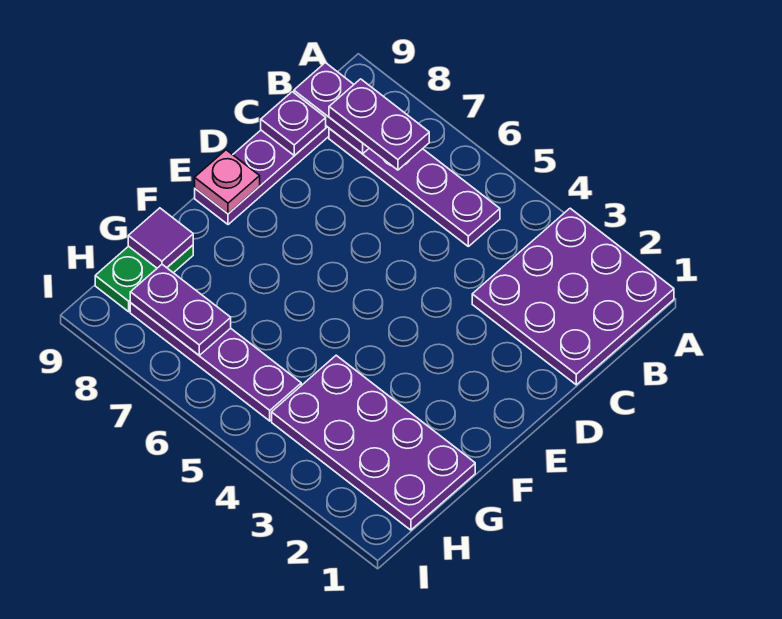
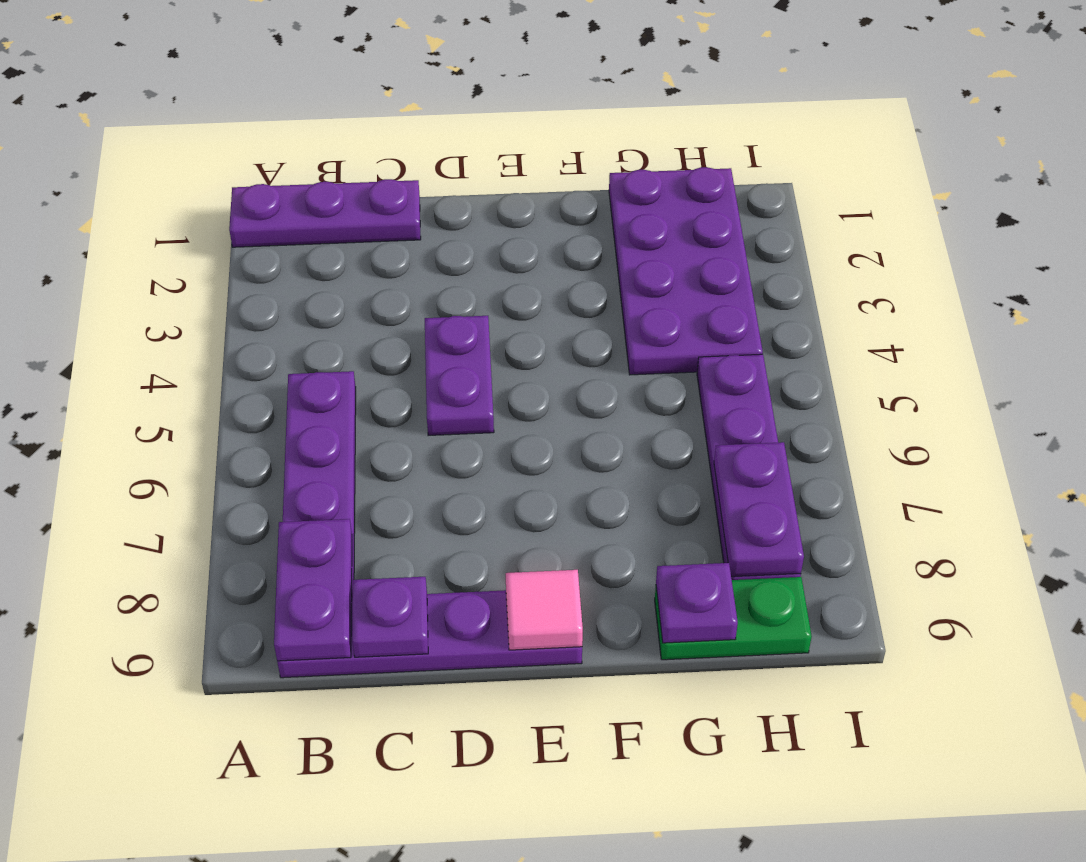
purple 3x3 plate [472,208,674,385] -> purple 1x3 plate [229,179,421,247]
purple 1x2 plate [329,79,429,170] -> purple 1x2 plate moved to [425,316,494,435]
pink 1x1 plate [195,150,260,214] -> pink 1x1 tile [506,570,583,650]
purple 1x1 tile [128,208,193,268] -> purple 1x1 plate [656,563,738,643]

